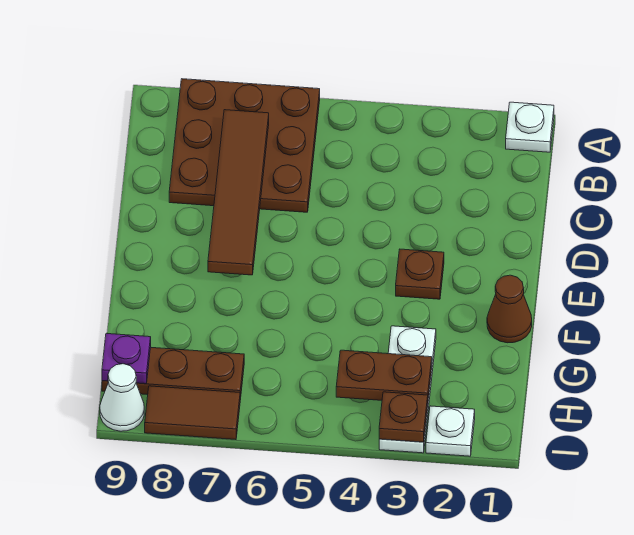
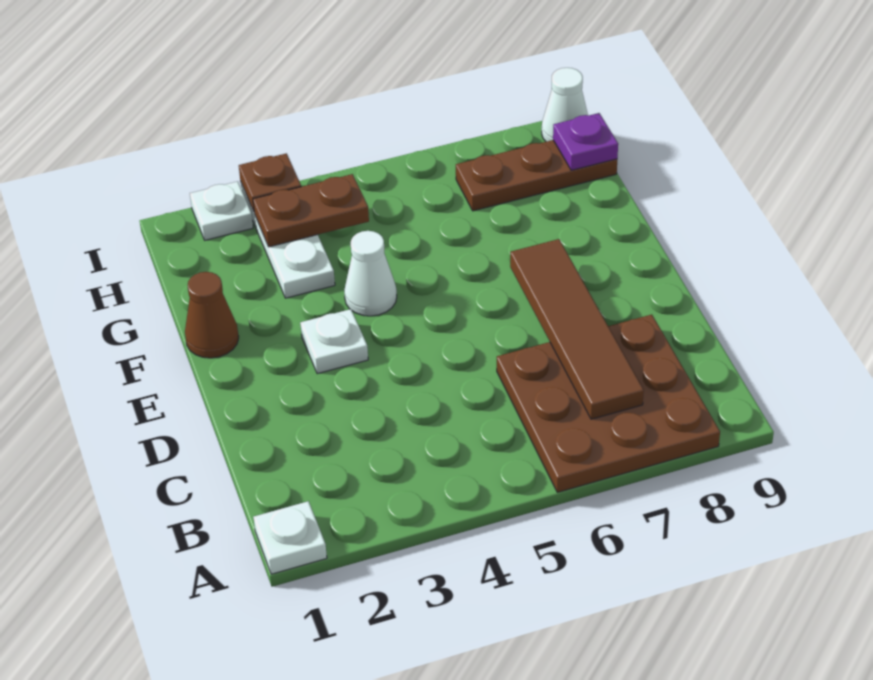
brown 1x1 plate [396,249,444,299] -> white 1x1 plate [300,309,368,374]
none -> white 1x1 cone [344,231,397,316]
brown 1x2 tile [145,386,240,440] -> none

